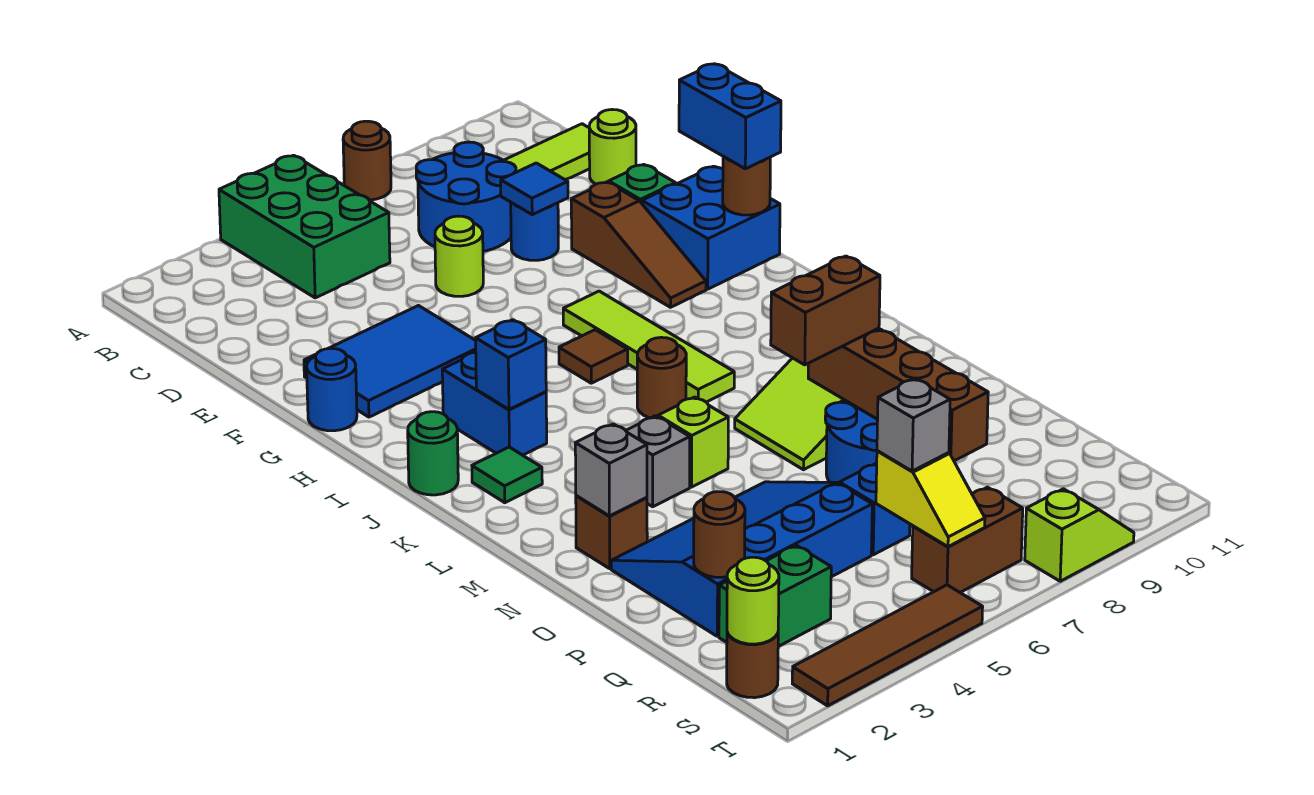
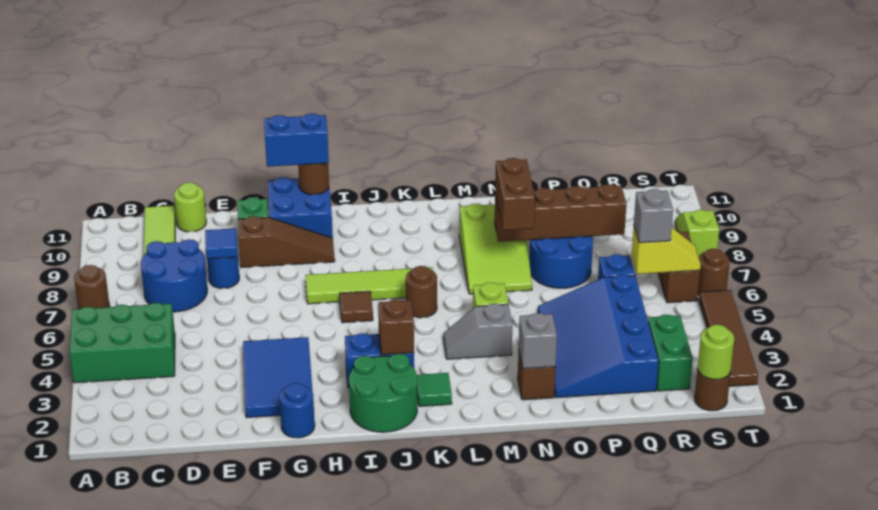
lime 1x1 round brick [435,216,483,296] -> none
green 1x1 round brick [408,412,458,495] -> green 2x2 round brick [349,354,417,432]
blue 1x1 brick [476,320,546,409] -> brown 1x1 brick [378,299,414,355]
brown 1x1 round brick [694,492,745,577] -> brown 1x1 round brick moved to [698,249,730,296]

